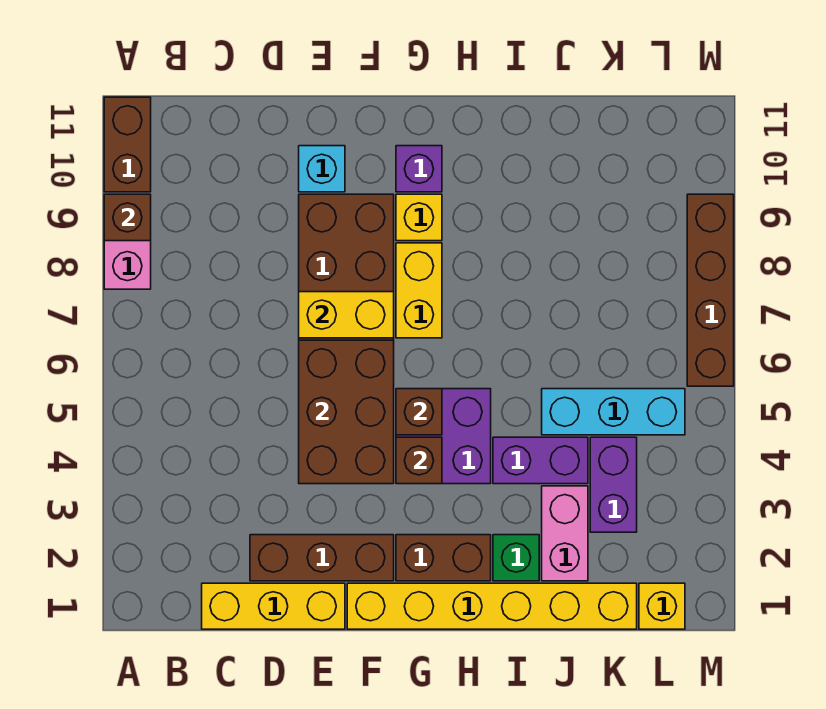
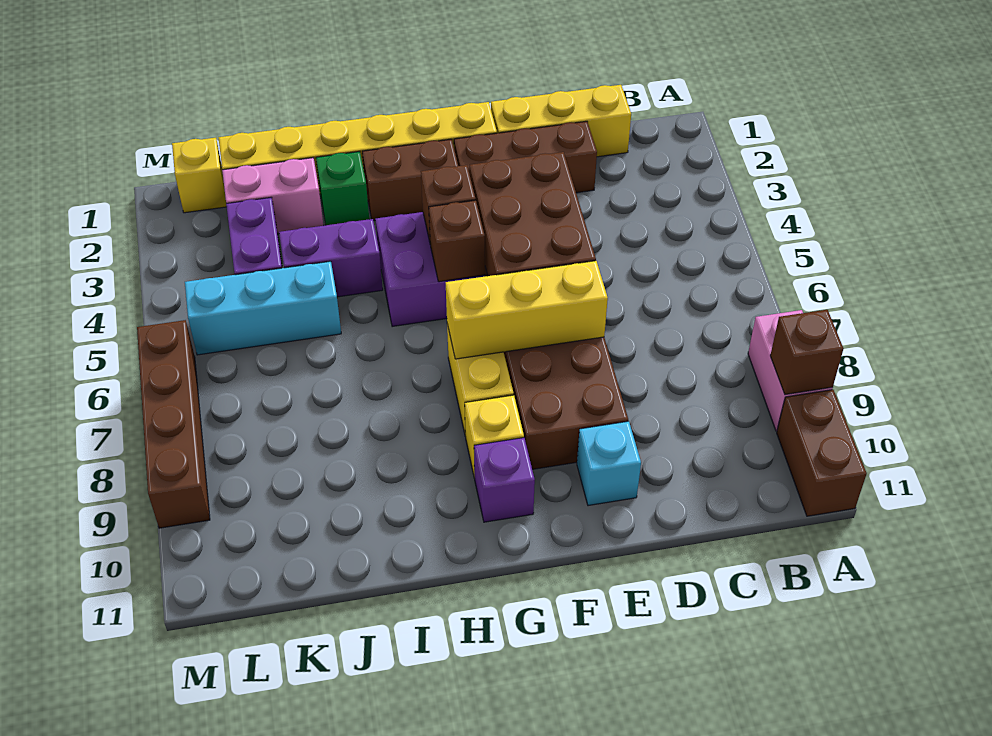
yellow 1x2 brick [299,292,394,338] -> yellow 1x3 brick [446,261,608,359]
pink 1x2 brick [542,486,588,581] -> pink 1x2 brick turned to [222,158,324,234]

